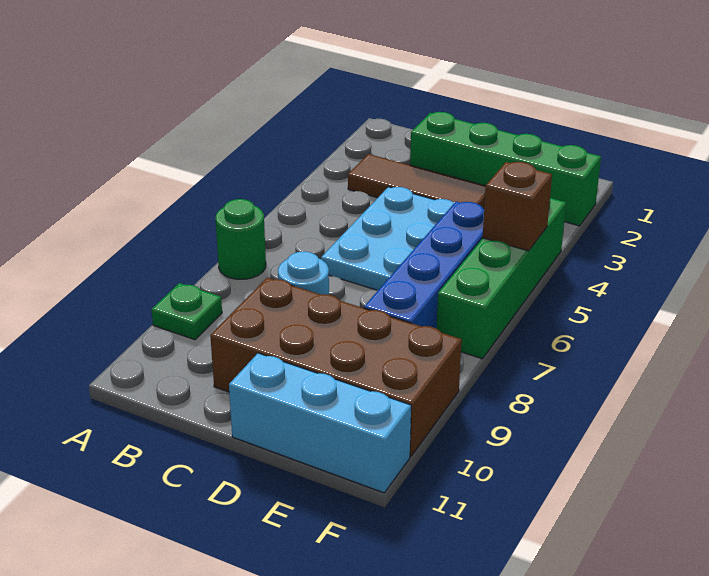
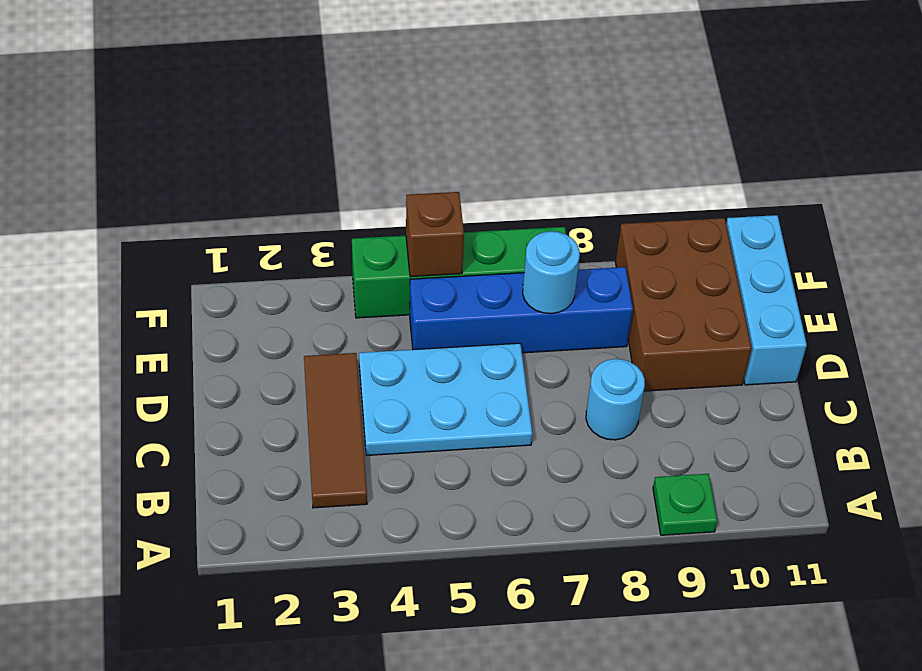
green 1x1 round brick [215,199,266,279] -> none
green 1x4 brick [410,112,601,226] -> none
brown 2x4 brick [210,278,462,456] -> brown 2x3 brick [615,218,752,391]
none -> cyan 1x1 round brick [523,231,580,314]

